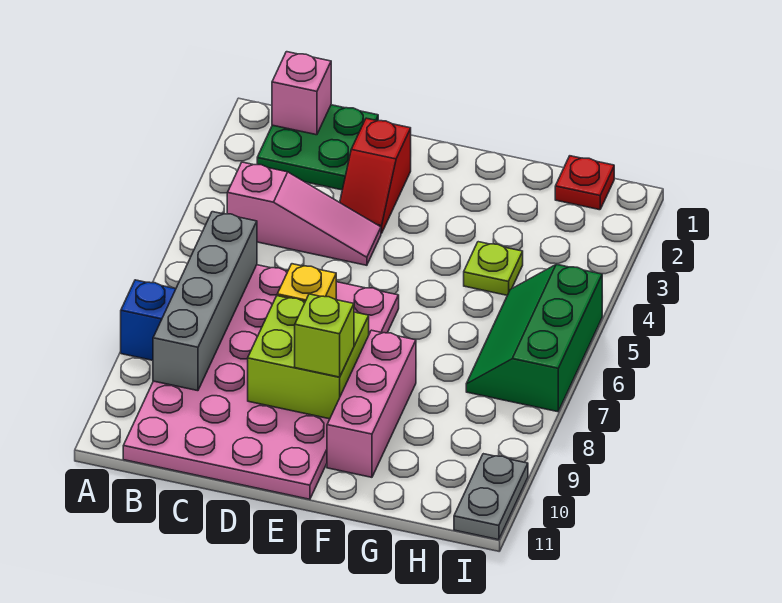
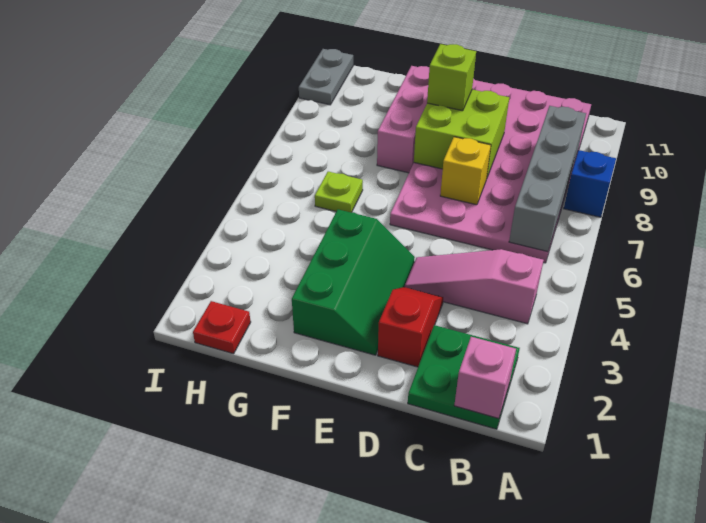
lime 1x1 plate [464,242,523,295] -> lime 1x1 plate moved to [315,172,363,212]
green 2x3 slope [466,264,602,412] -> green 2x3 slope moved to [292,209,415,355]

